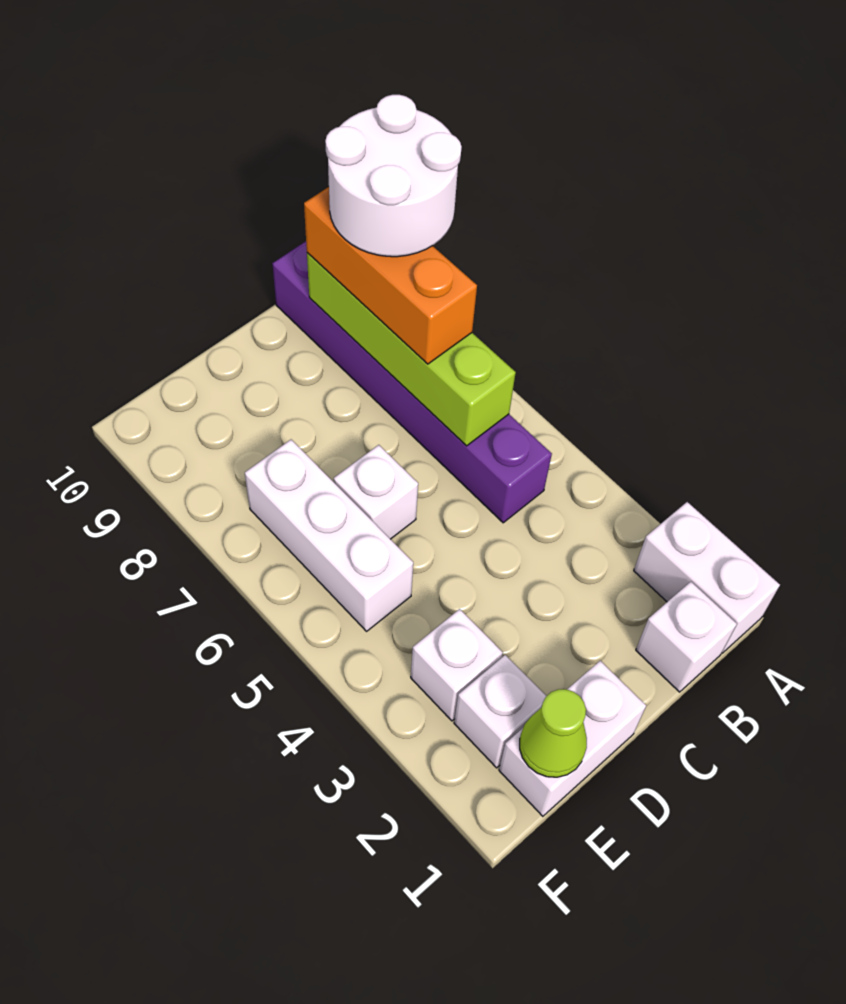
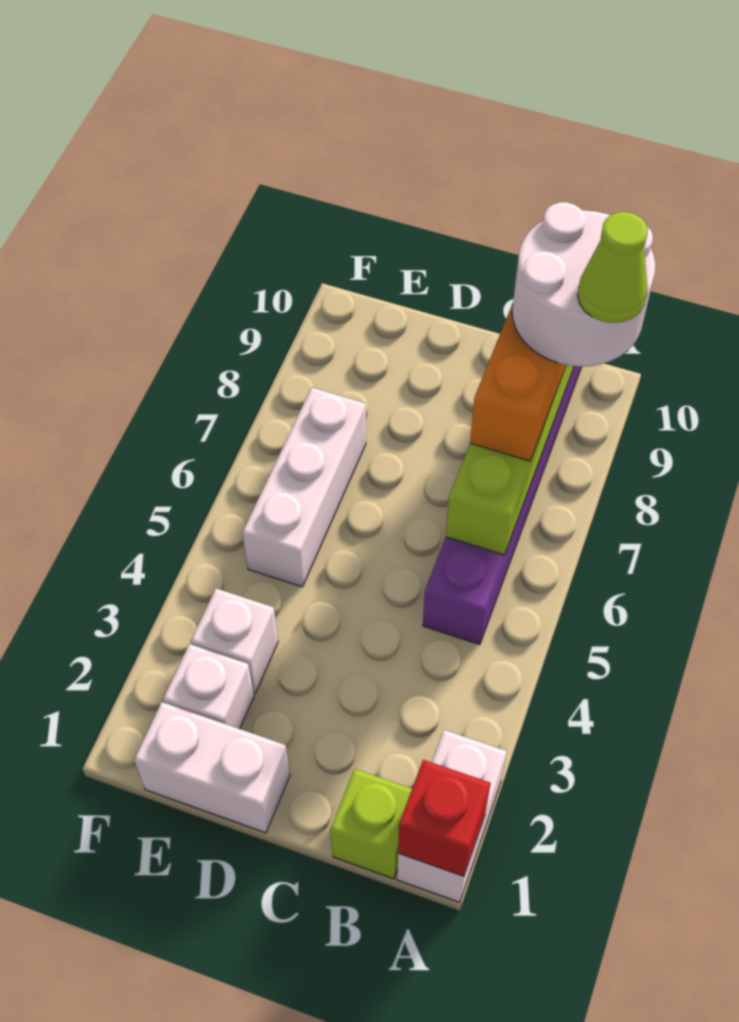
none -> red 1x1 brick [398,760,491,876]
white 1x1 brick [636,582,737,692] -> lime 1x1 brick [330,769,412,879]
white 1x1 brick [334,445,418,539] -> none
lime 1x1 cone [520,689,587,777] -> lime 1x1 cone moved to [578,212,648,323]

